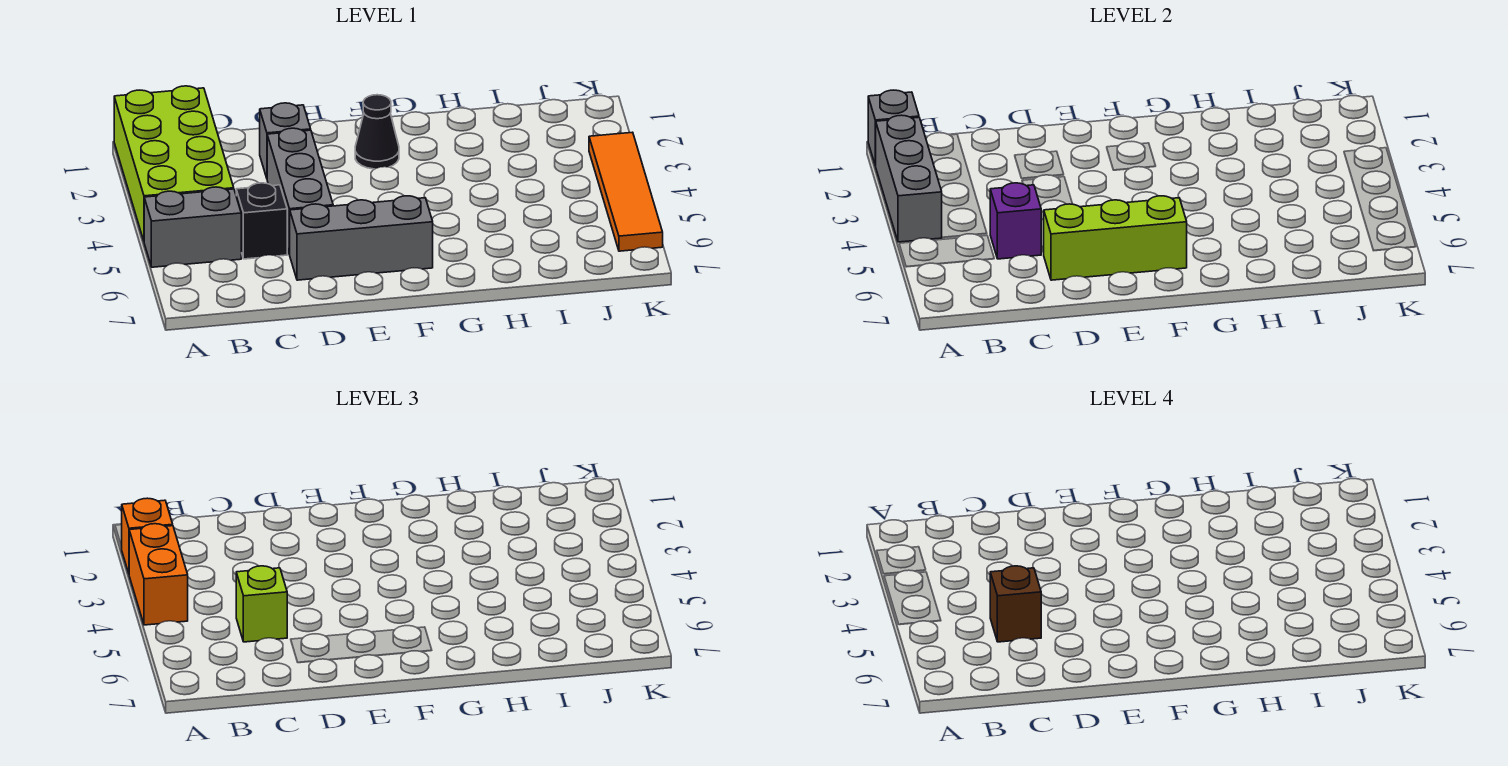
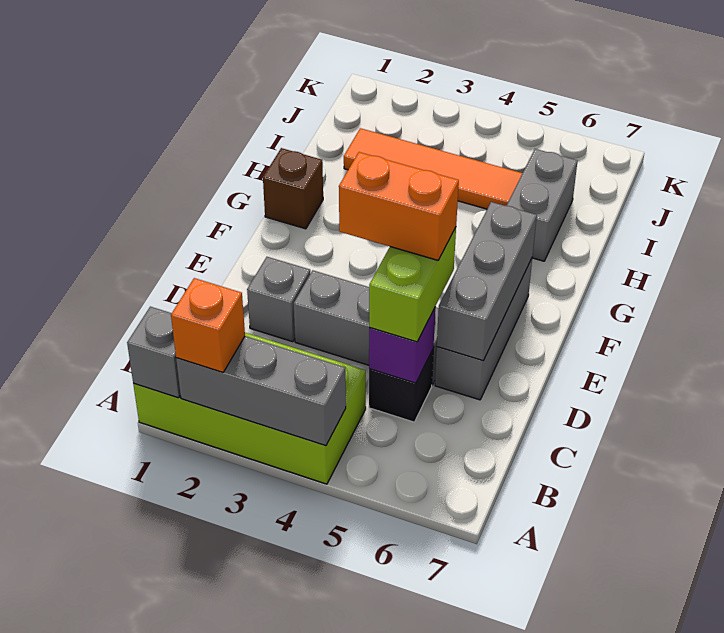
orange 1x2 brick [129,524,188,625] -> orange 1x2 brick moved to [339,152,459,260]
grey 1x2 brick [144,187,241,267] -> grey 1x2 brick moved to [507,149,578,261]
lime 1x1 brick [236,566,287,642] -> lime 1x2 brick [369,227,456,342]
brown 1x1 brick [990,566,1041,642] -> brown 1x1 brick moved to [263,148,323,229]
lime 1x3 brick [1044,196,1187,280] -> grey 1x3 brick [437,202,537,360]
black 1x1 cone [355,95,399,169] -> none
orange 1x4 tile [589,132,663,251] -> orange 1x4 tile moved to [344,128,522,209]

